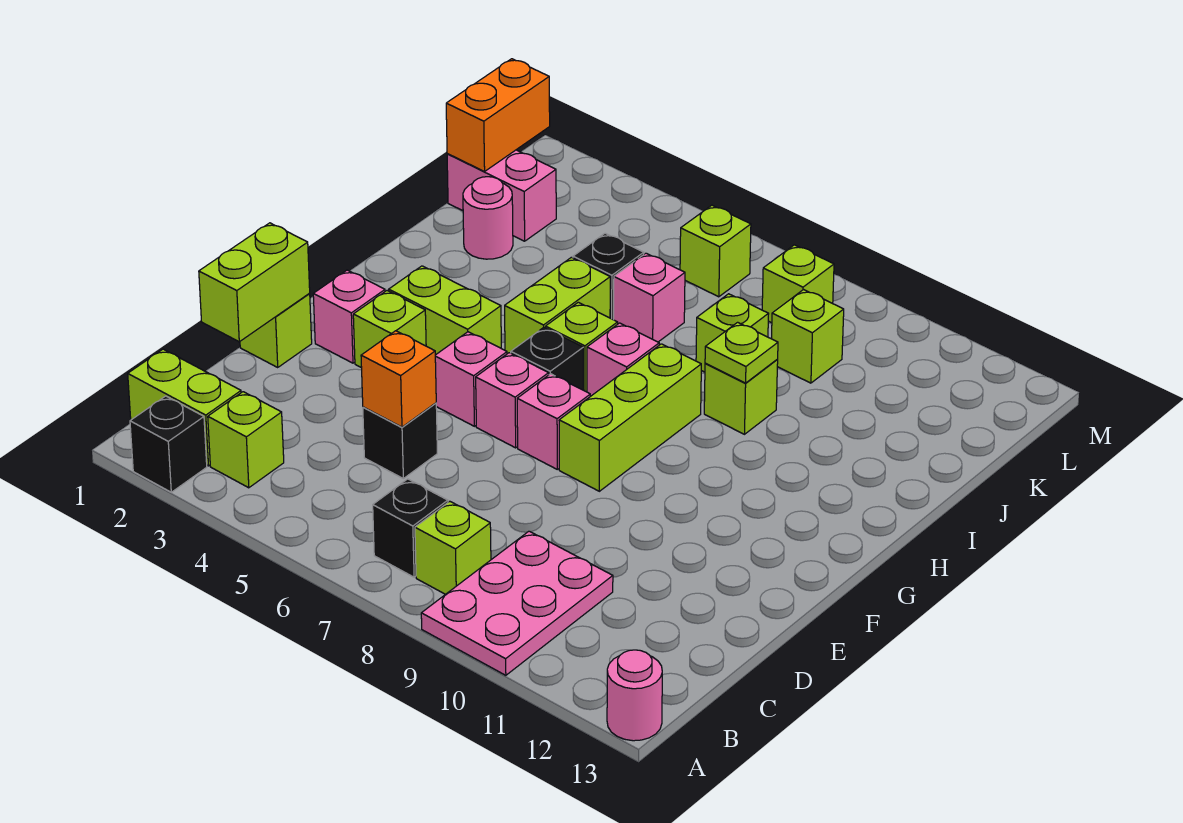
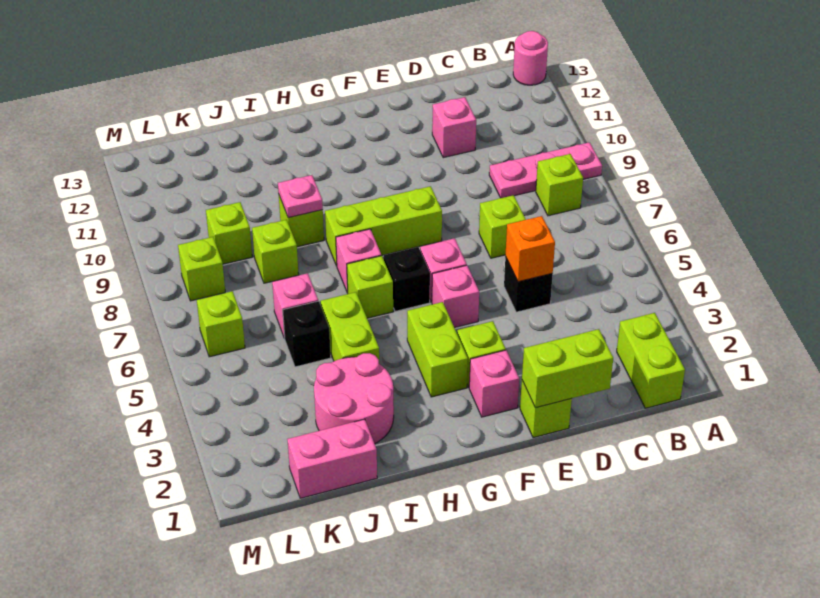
black 1x1 brick [130,396,207,492] -> none
pink 2x3 plate [421,531,613,675] -> pink 1x3 plate [489,142,602,198]
lime 1x1 brick [208,392,284,488] -> lime 1x1 brick moved to [479,195,526,258]
black 1x1 brick [373,479,448,577] -> none
pink 1x1 brick [517,374,590,469] -> pink 1x1 brick moved to [432,97,476,158]
lime 1x2 brick [505,257,610,354] -> lime 1x2 brick turned to [321,292,379,361]
lime 1x1 plate [705,322,778,383] -> pink 1x1 plate [278,175,323,218]
pink 1x1 round brick [463,177,513,259] -> pink 2x2 round brick [314,353,394,444]
pink 1x2 brick [447,150,556,241] -> pink 1x2 brick turned to [287,419,377,498]
orange 1x2 brick [446,59,550,172] -> none

